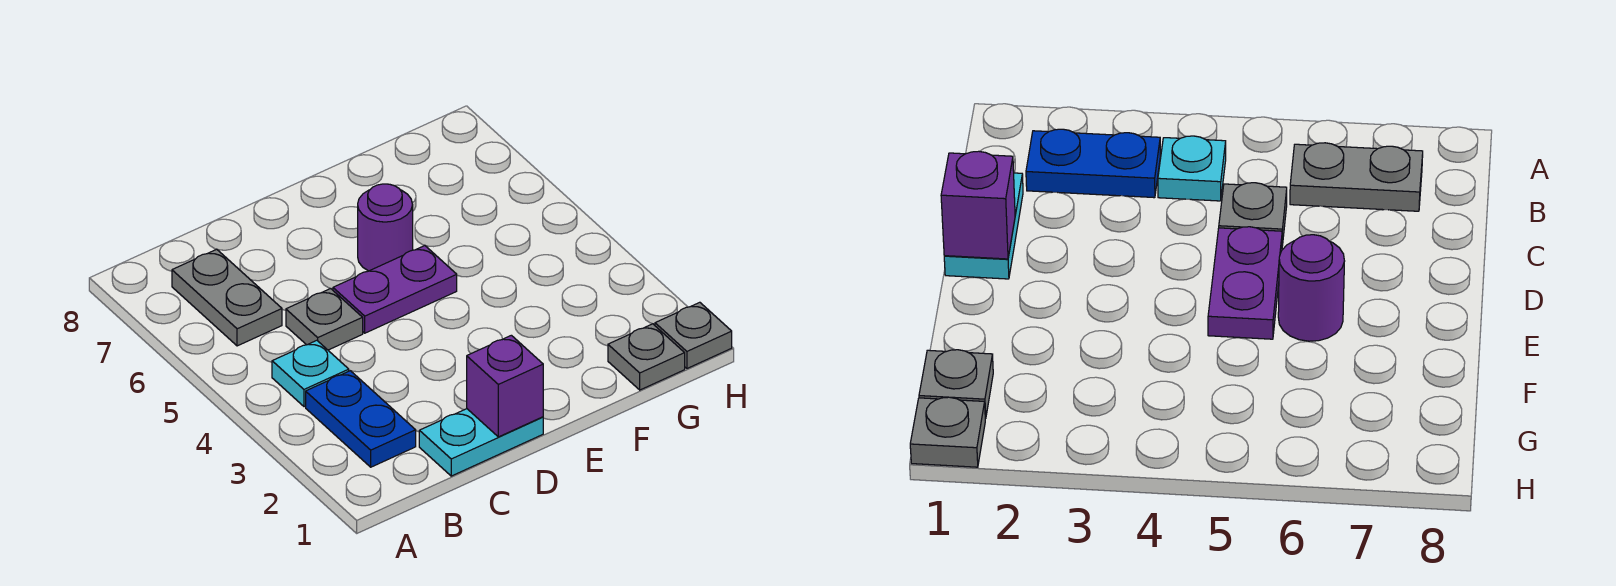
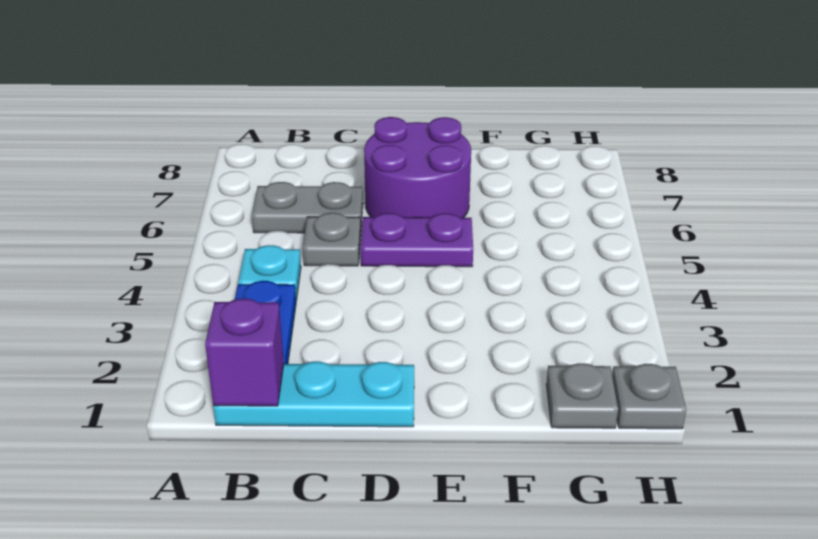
grey 1x2 plate [172,249,282,346] -> grey 1x2 plate turned to [252,182,363,233]
cyan 1x2 plate [419,409,543,476] -> cyan 1x3 plate [213,361,414,427]
purple 1x1 brick [467,335,543,437] -> purple 1x1 brick moved to [205,299,284,406]
purple 1x1 round brick [358,184,413,271] -> purple 2x2 round brick [364,117,471,218]

